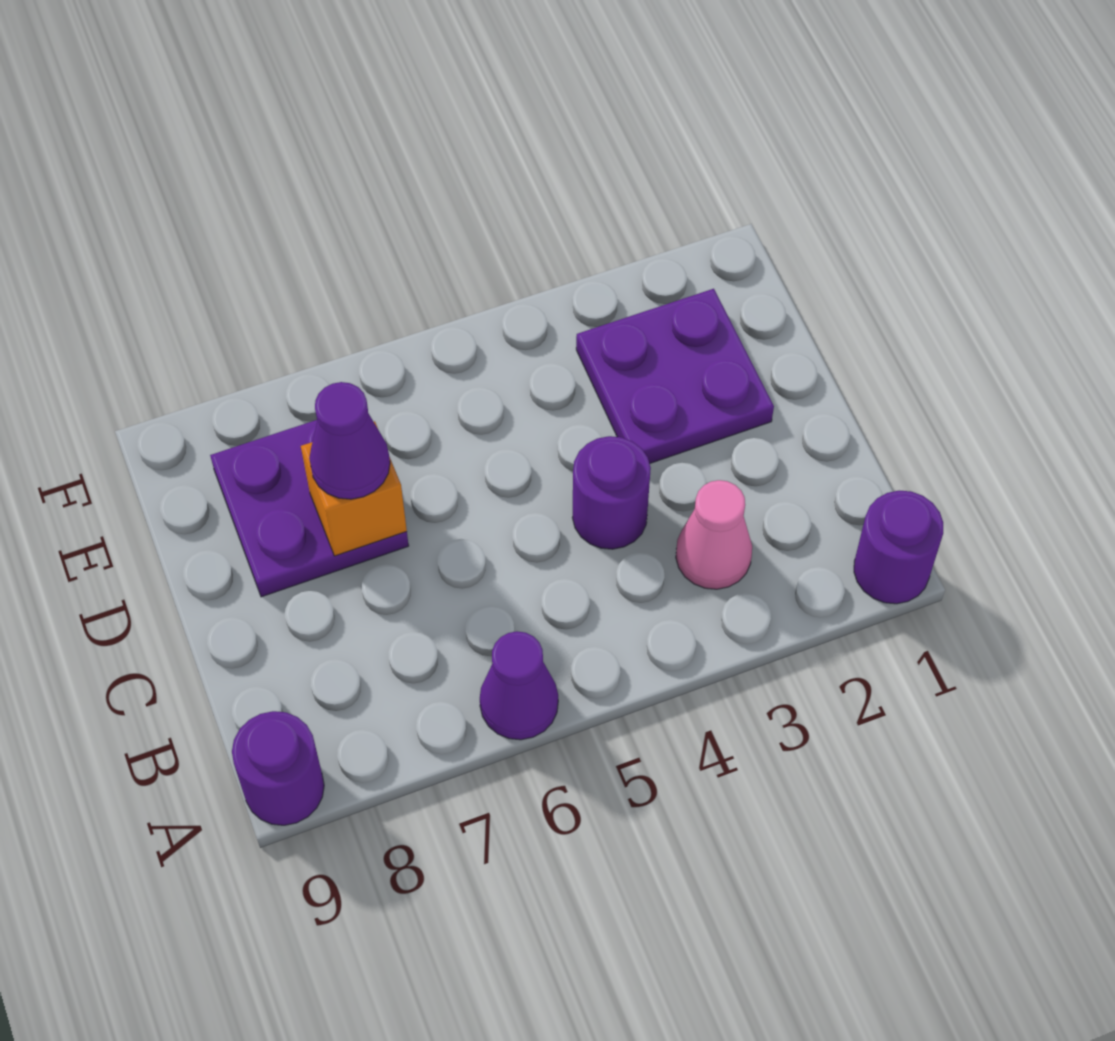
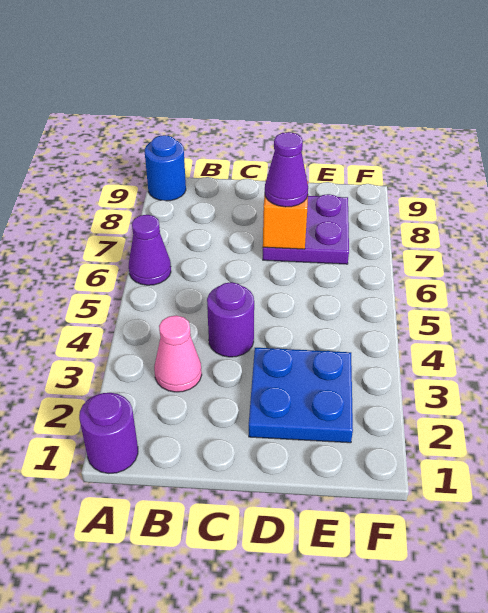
purple 1x1 round brick [232,711,324,825] -> blue 1x1 round brick [145,135,186,201]
purple 2x2 plate [576,289,774,464] -> blue 2x2 plate [249,348,353,443]

